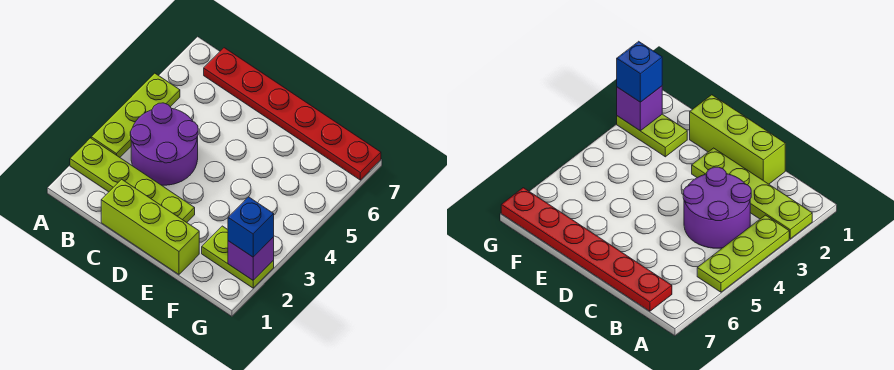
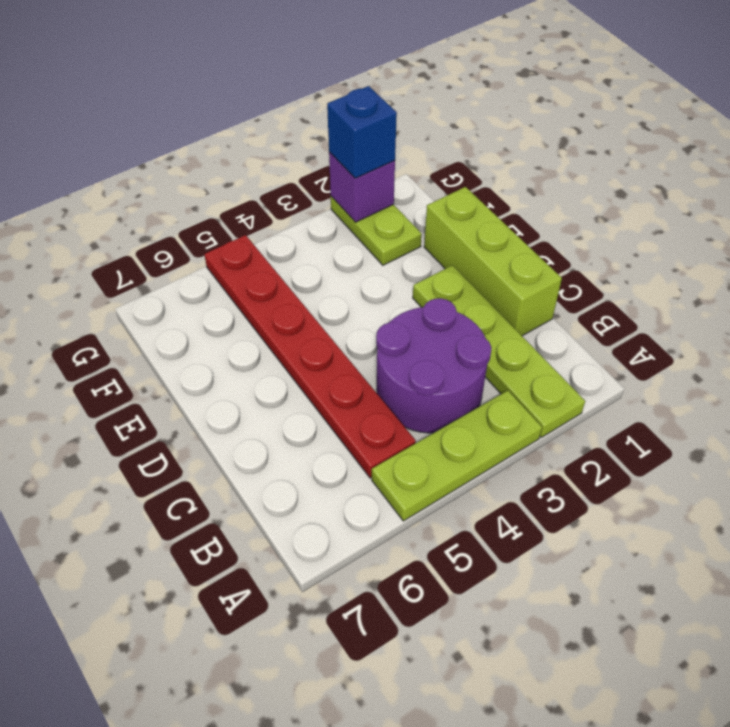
red 1x6 plate [204,48,381,180] -> red 1x6 plate moved to [204,235,416,478]

